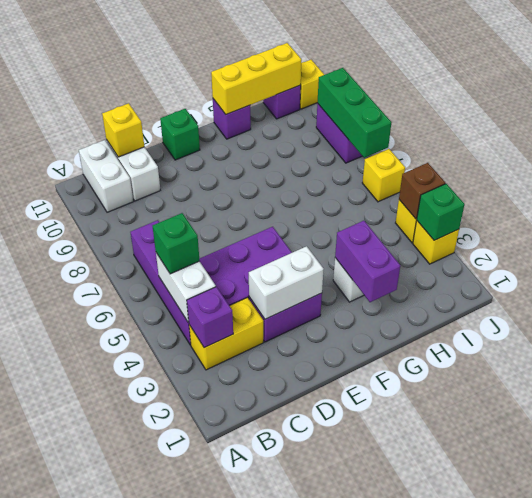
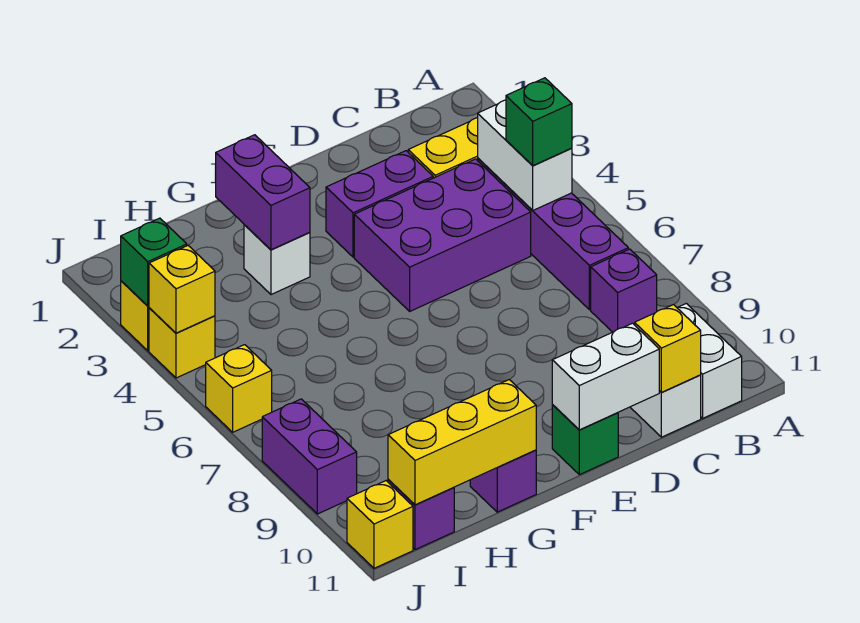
purple 1x1 brick [187,287,233,348] -> purple 1x1 brick moved to [591,249,657,332]
white 1x2 brick [249,246,324,319] -> white 1x2 brick moved to [552,323,659,430]
brown 1x1 brick [399,163,445,219] -> yellow 1x1 brick [149,245,215,333]
green 1x3 brick [317,68,391,158] -> none

